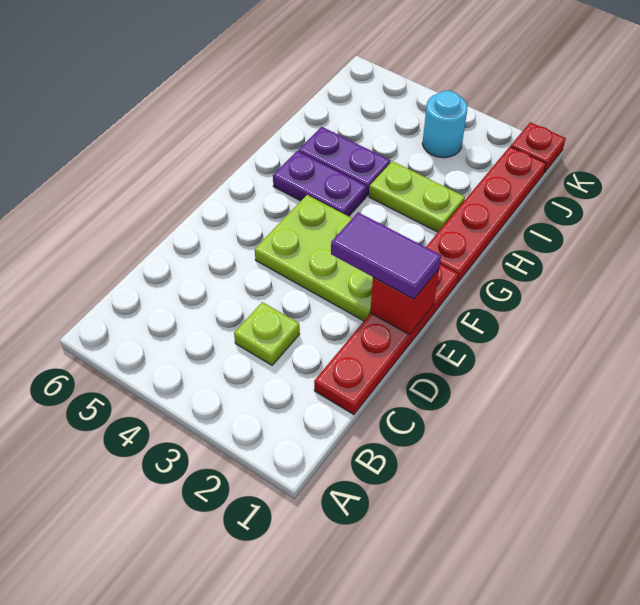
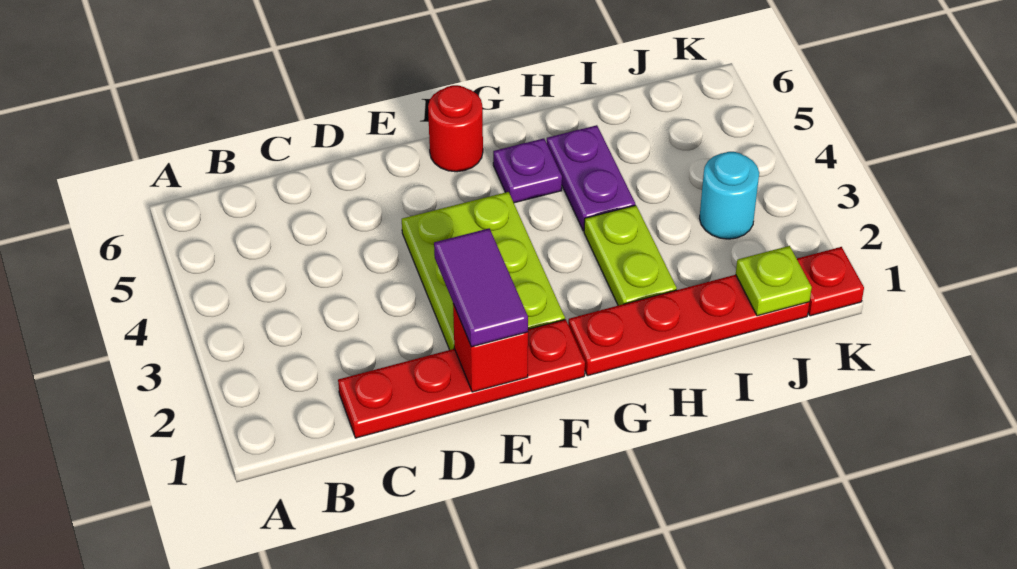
lime 1x1 plate [234,302,300,365] -> lime 1x1 plate moved to [736,246,812,316]
none -> red 1x1 round brick [428,85,483,172]
purple 1x2 plate [273,151,367,216] -> purple 1x1 plate [493,138,562,203]

